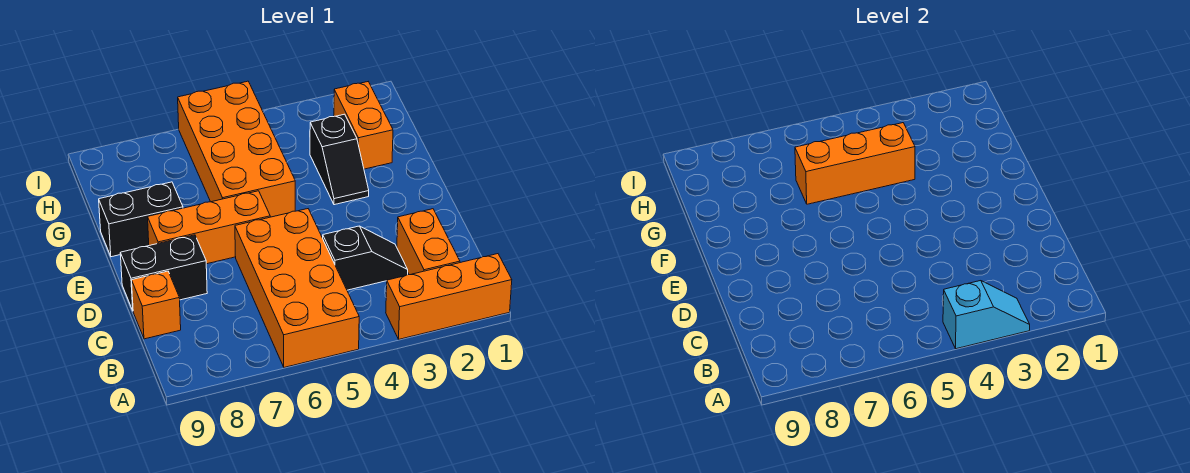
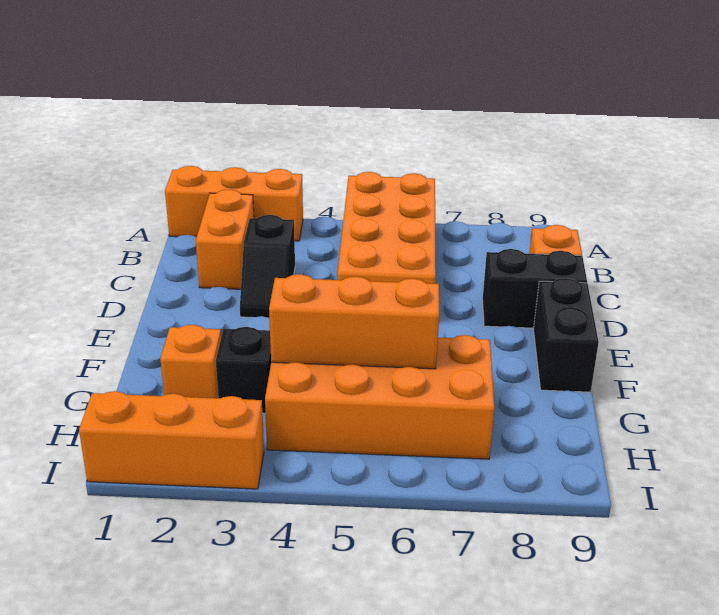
cyan 1x2 slope [943,281,1030,349] -> none
black 1x2 slope [323,226,408,290] -> black 1x2 slope turned to [240,215,295,318]
orange 1x3 brick [148,191,270,264] -> orange 1x3 brick moved to [79,391,264,489]
orange 2x4 brick [178,81,295,217] -> orange 2x4 brick turned to [265,335,494,459]
black 1x2 brick [99,182,183,257] -> black 1x2 brick turned to [534,278,599,392]
orange 1x2 brick [334,82,393,169] -> orange 1x1 brick [160,325,221,398]

